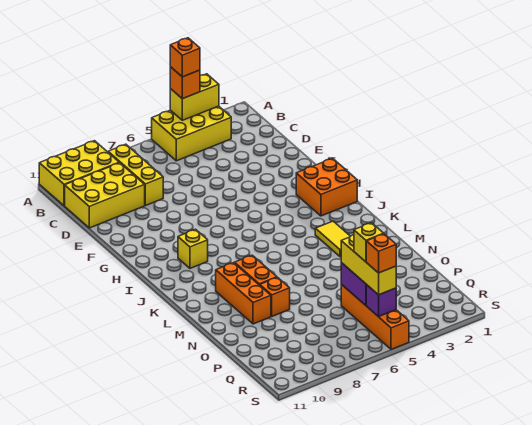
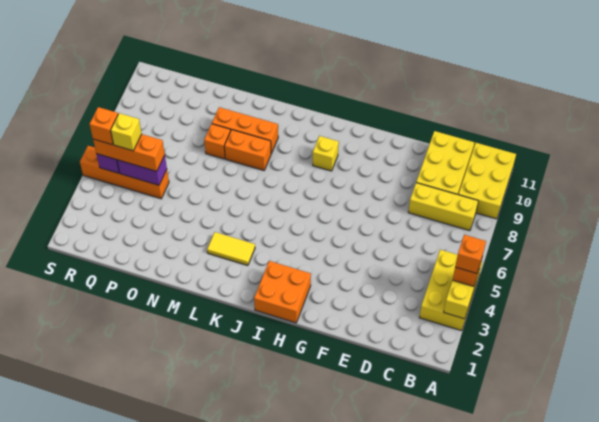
yellow 1x3 brick [341,235,396,295] -> orange 1x3 brick [93,134,165,171]

